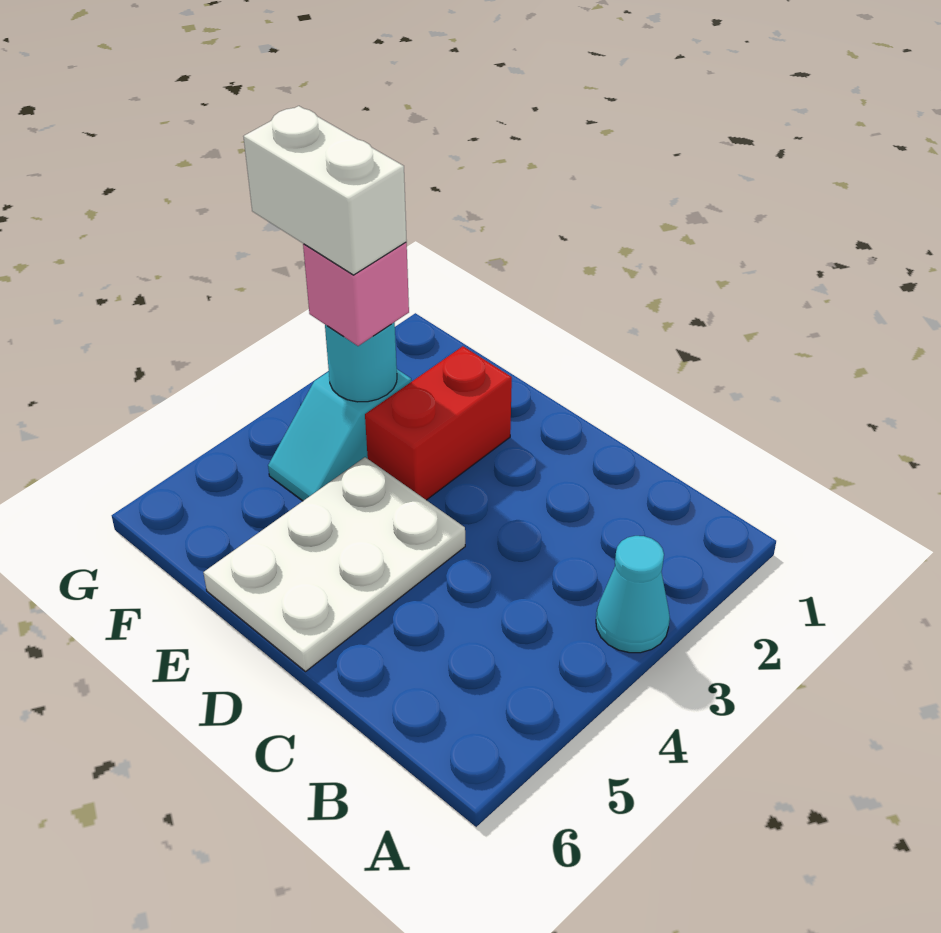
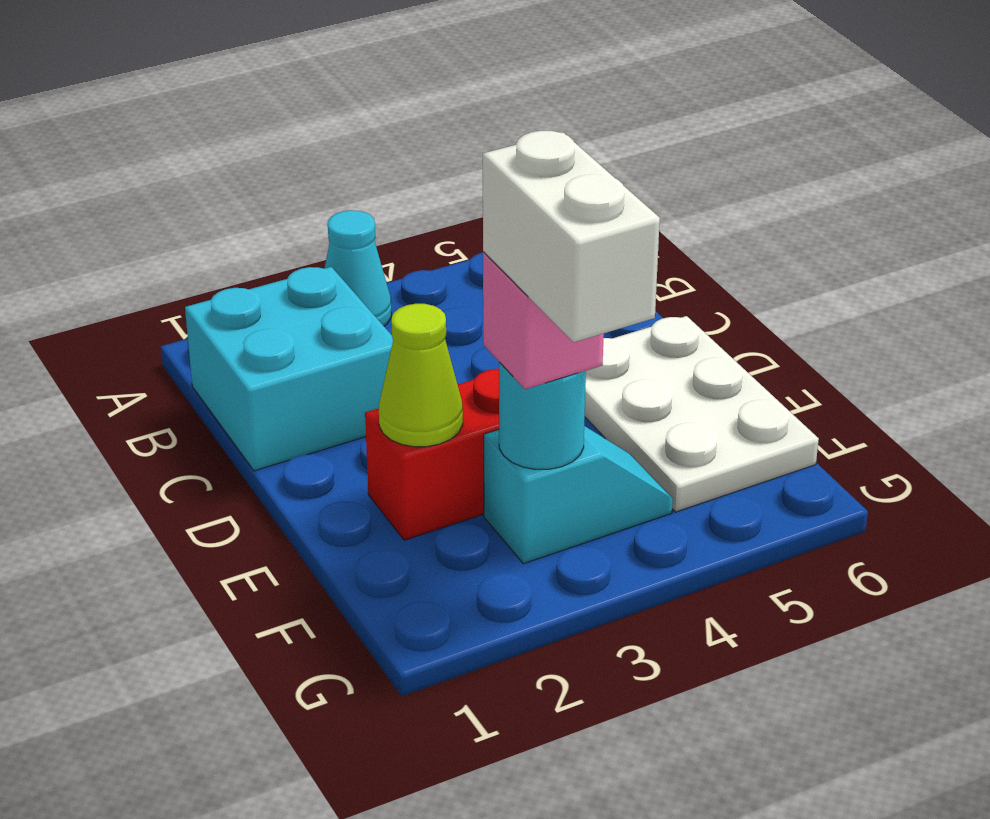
none -> cyan 2x2 brick [185,267,393,471]
white 2x3 plate [203,457,465,671] -> white 2x3 plate turned to [585,316,819,512]
none -> lime 1x1 cone [379,304,463,447]

